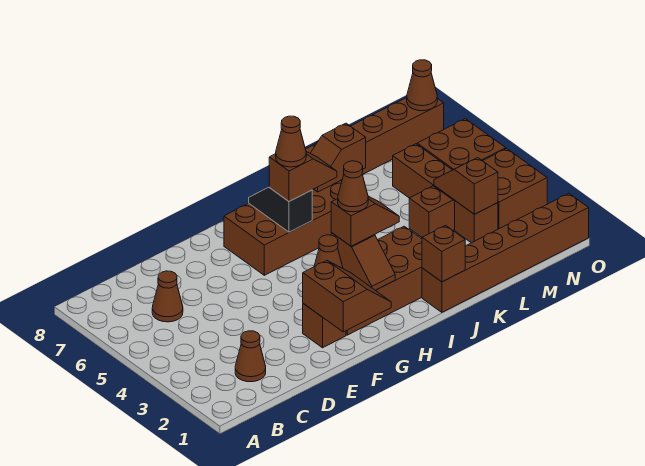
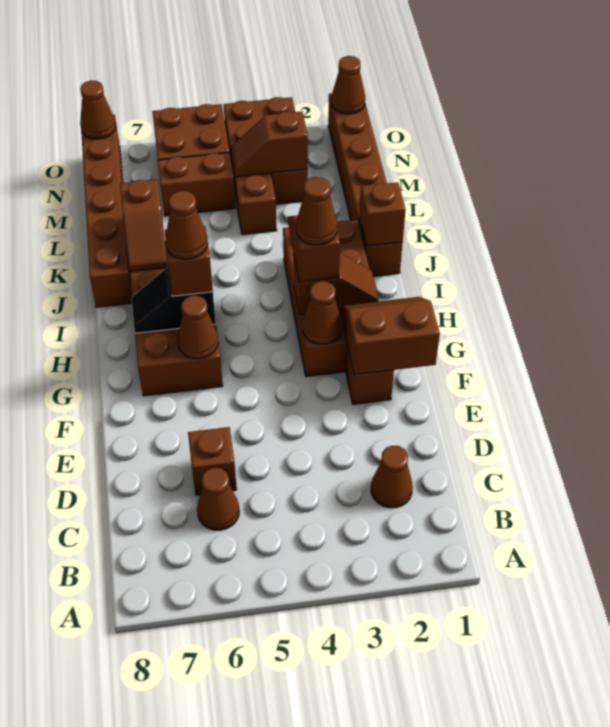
none -> brown 1x1 brick [188,427,237,495]
none -> brown 1x1 cone [178,296,218,359]
none -> brown 1x1 cone [332,56,365,114]

